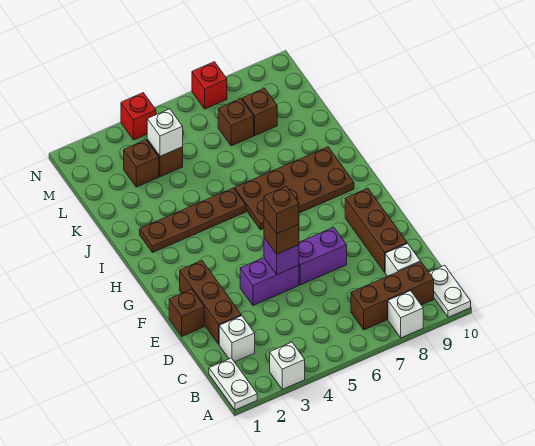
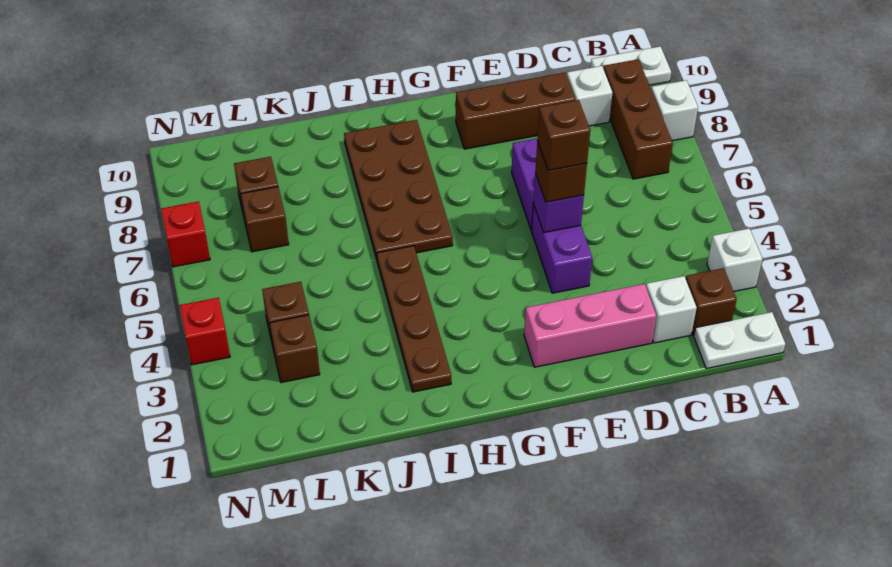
brown 1x3 brick [180,261,241,344] -> pink 1x3 brick [524,284,656,367]
brown 1x1 brick [169,289,204,336] -> brown 1x1 brick moved to [686,268,737,335]
white 1x1 brick [147,109,183,156] -> none

